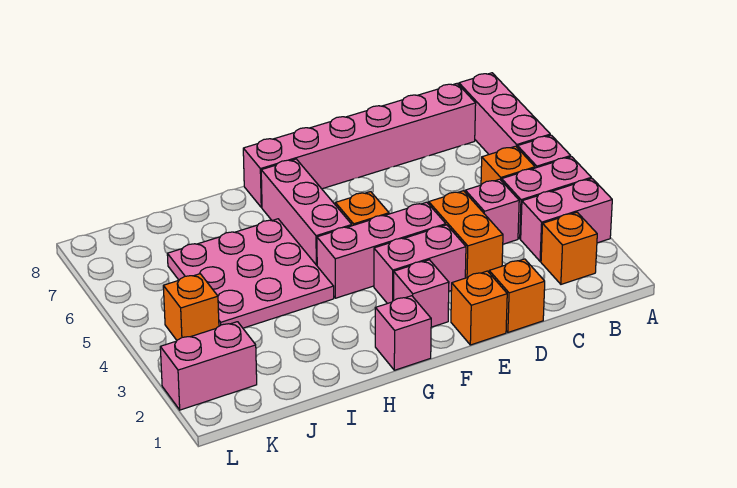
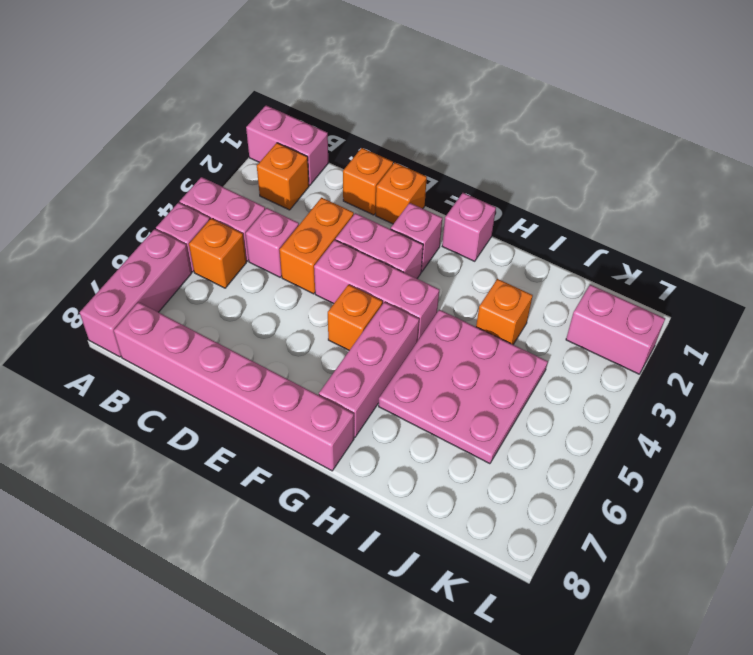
pink 1x2 brick [521,179,612,261] -> pink 1x2 brick moved to [246,105,328,186]
orange 1x1 brick [163,274,219,340] -> orange 1x1 brick moved to [476,279,533,344]

